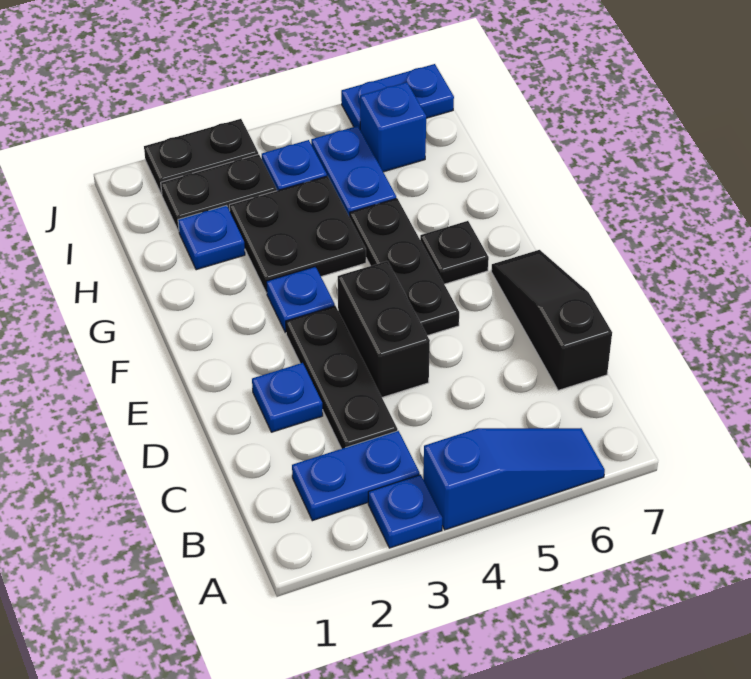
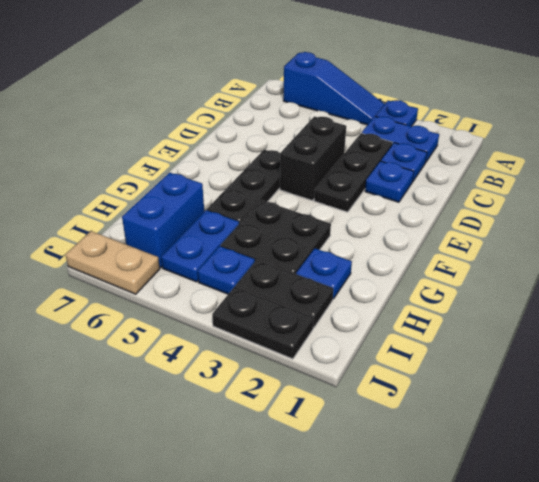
blue 1x3 slope [423,428,605,530] -> blue 1x3 slope turned to [283,52,384,125]
black 1x3 slope [491,250,612,390] -> none
blue 1x1 plate [266,267,335,333] -> blue 1x1 plate moved to [381,143,427,182]
black 1x1 plate [420,221,489,284] -> none
blue 1x1 brick [360,82,426,172] -> blue 1x2 brick [122,173,204,268]
blue 1x2 plate [341,64,454,129] -> tan 1x2 plate [65,231,160,294]

